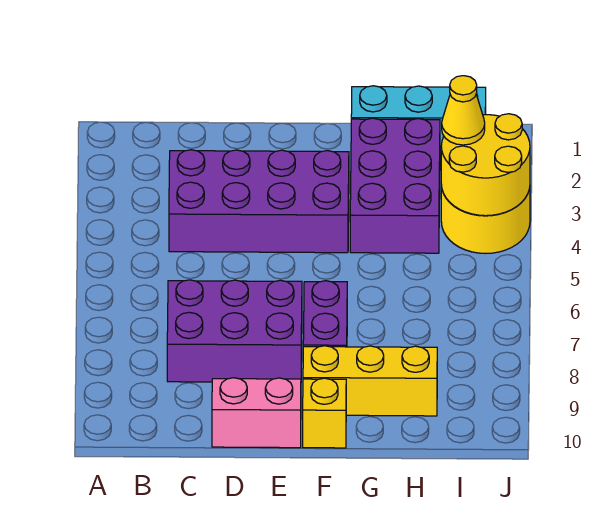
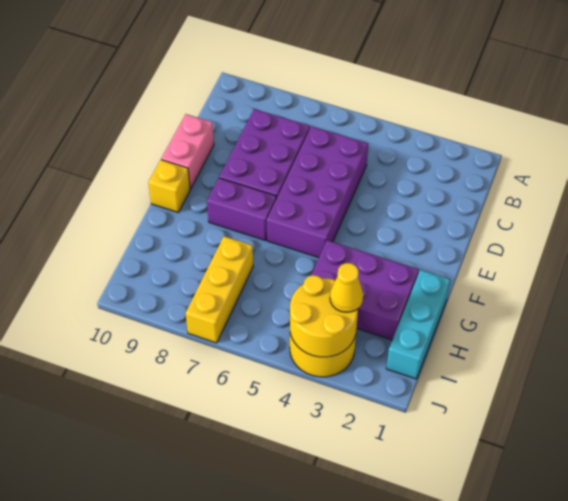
purple 2x4 brick [169,150,349,253] -> purple 2x4 brick moved to [267,126,368,258]
yellow 1x3 brick [303,346,437,416] -> yellow 1x3 brick moved to [186,236,253,343]

